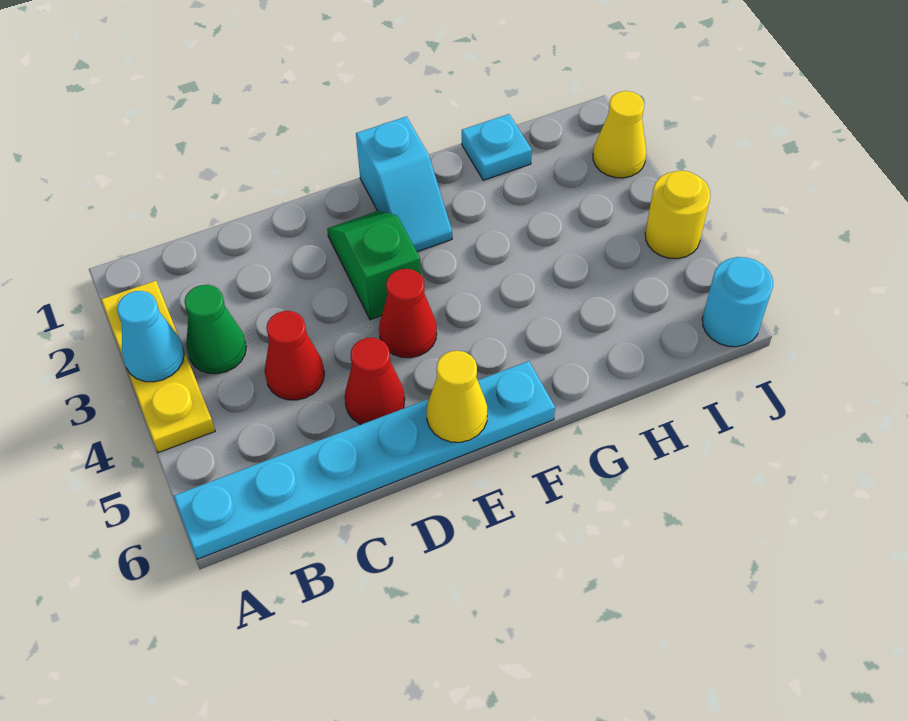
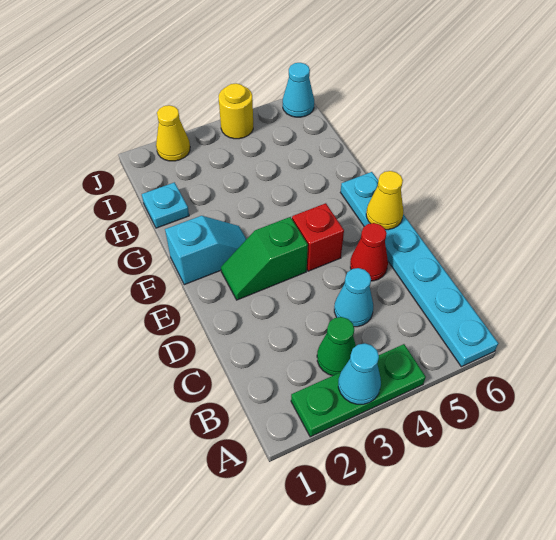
yellow 1x3 plate [101,281,215,453] -> green 1x3 plate [291,344,426,437]
red 1x1 cone [265,311,324,400] -> cyan 1x1 cone [334,268,373,327]
red 1x1 cone [379,269,437,358] -> red 1x1 brick [292,203,344,271]
cyan 1x1 round brick [702,257,773,347] -> cyan 1x1 cone [283,63,314,117]

